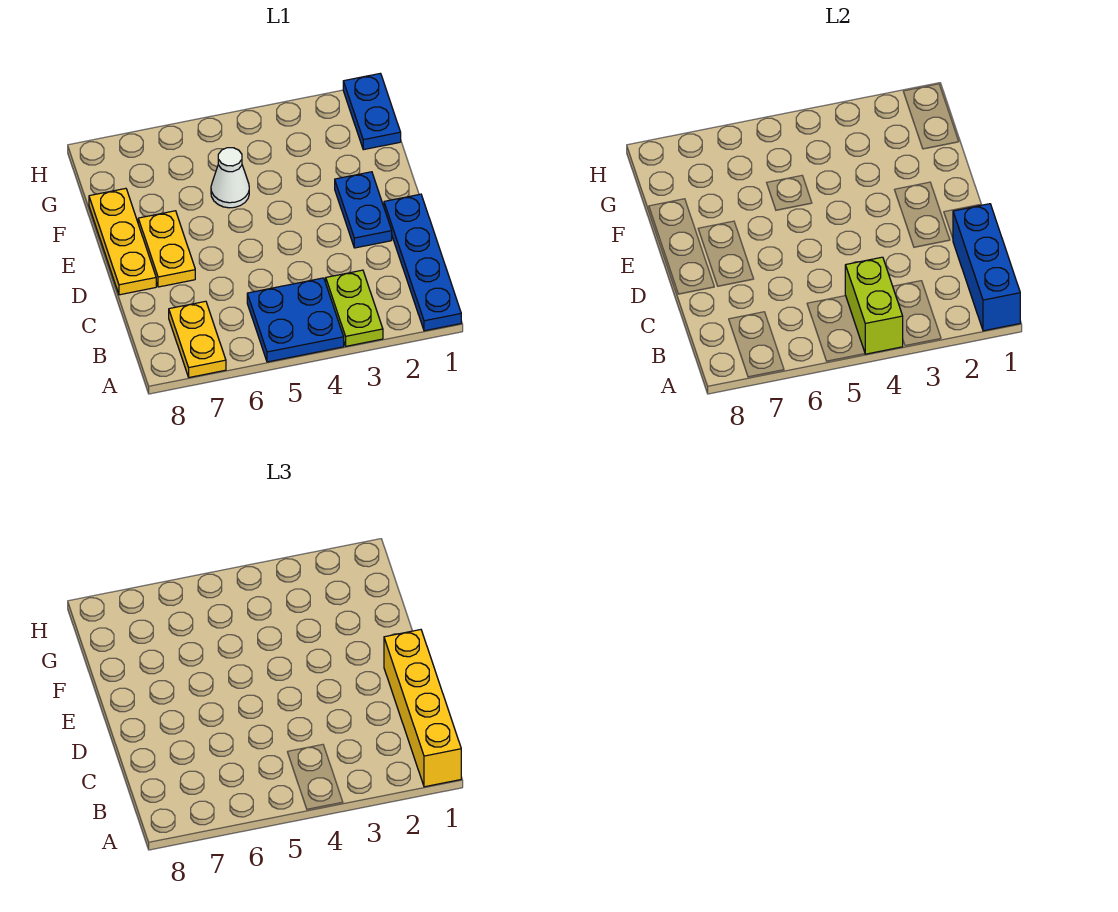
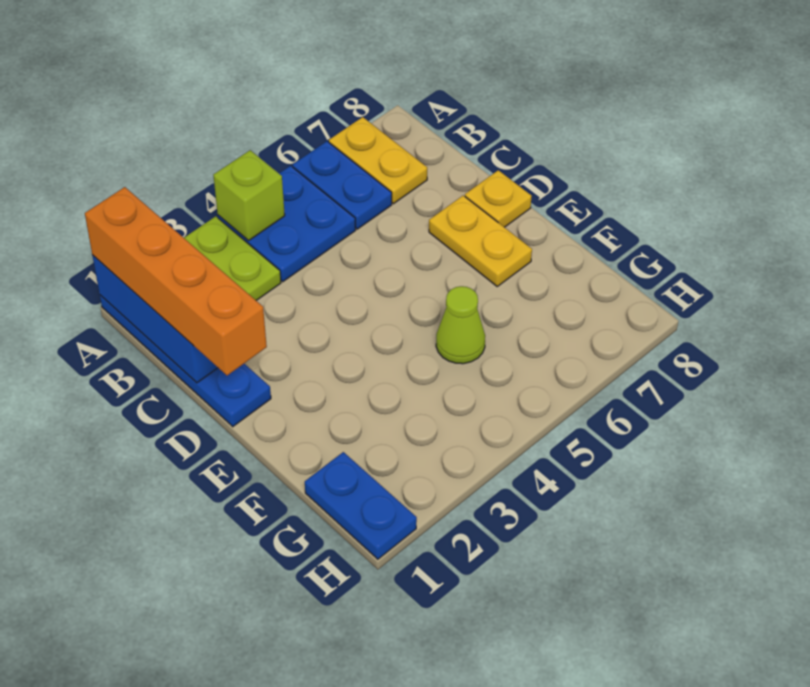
yellow 1x4 brick [384,630,461,787] -> orange 1x4 brick [85,187,267,375]
lime 1x2 brick [845,257,903,354] -> lime 1x1 brick [213,150,285,241]
blue 1x2 plate [335,172,392,248] -> blue 1x2 plate moved to [293,141,392,229]
yellow 1x3 plate [89,188,156,295] -> yellow 1x1 plate [465,170,531,227]
white 1x1 cone [211,148,249,208] -> lime 1x1 cone [436,286,485,364]

